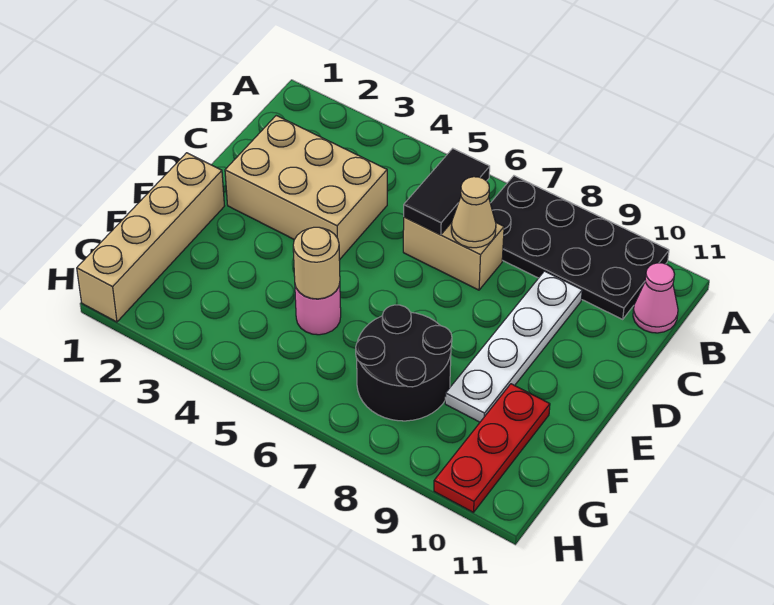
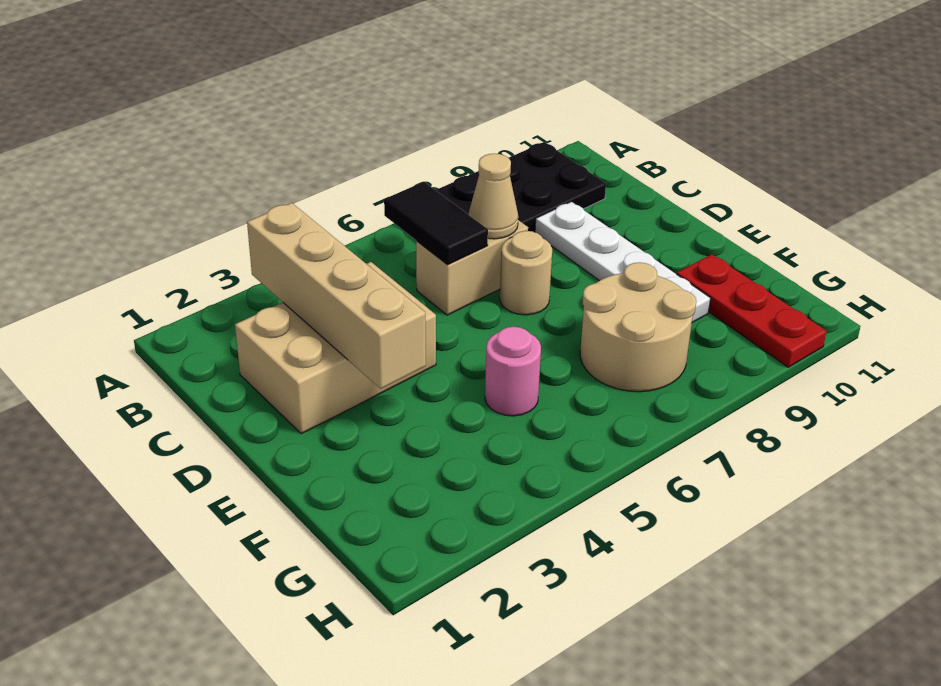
pink 1x1 cone [633,263,678,333] -> none
tan 1x4 brick [77,153,224,322] -> tan 1x4 brick moved to [247,203,426,389]
tan 1x1 round brick [293,227,340,299] -> tan 1x1 round brick moved to [500,231,552,315]
black 2x2 round brick [356,305,452,421] -> tan 2x2 round brick [580,262,696,392]

